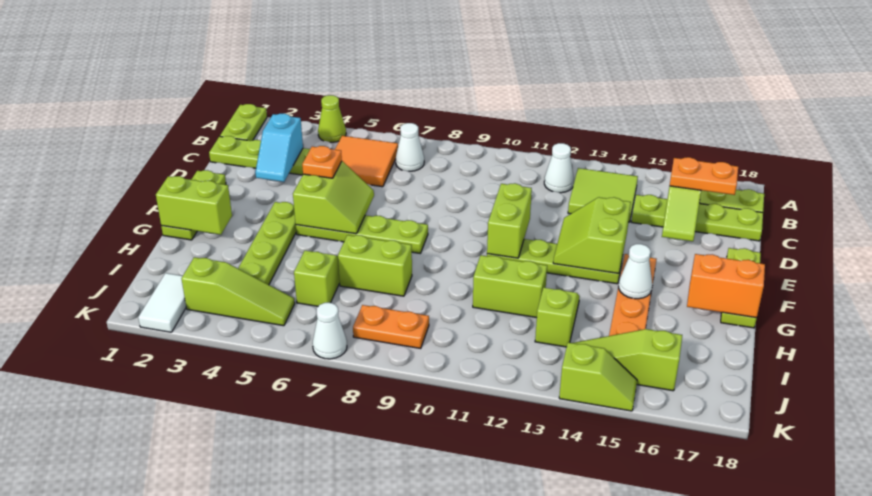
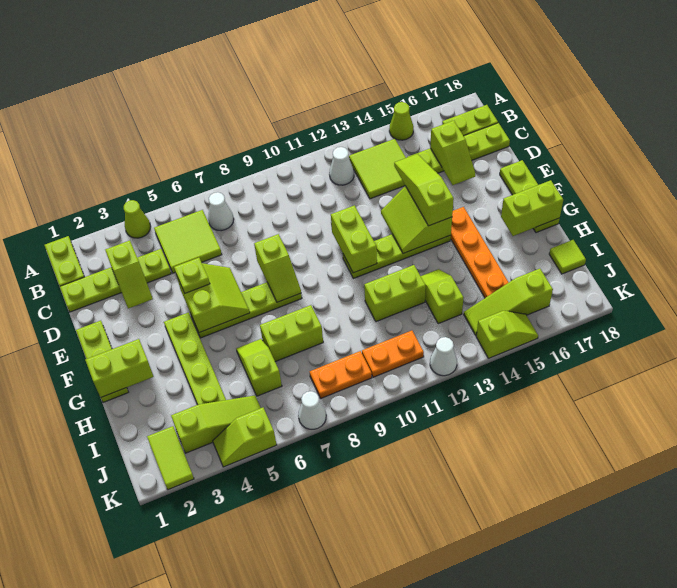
none -> lime 1x1 cone [389,102,414,140]
orange 2x2 tile [335,136,398,187] -> lime 2x2 tile [154,210,222,273]
cyan 1x2 slope [255,113,303,182] -> lime 1x2 slope [105,241,153,309]
orange 1x2 plate [670,157,738,195] -> orange 1x2 plate moved to [362,331,424,377]
none -> lime 1x3 slope [394,154,454,226]
orange 1x1 plate [302,146,342,178] -> lime 1x1 plate [174,258,210,293]
none -> lime 1x2 slope [254,234,301,302]
white 1x1 cone [619,244,652,299] -> white 1x1 cone moved to [430,337,457,376]
orange 1x2 brick [687,254,765,318] -> lime 1x2 brick [501,180,563,236]
none -> lime 1x1 tile [549,240,586,274]
white 1x2 tile [138,273,186,332] -> lime 1x2 tile [147,426,194,490]
none -> lime 1x2 slope [213,408,277,467]

